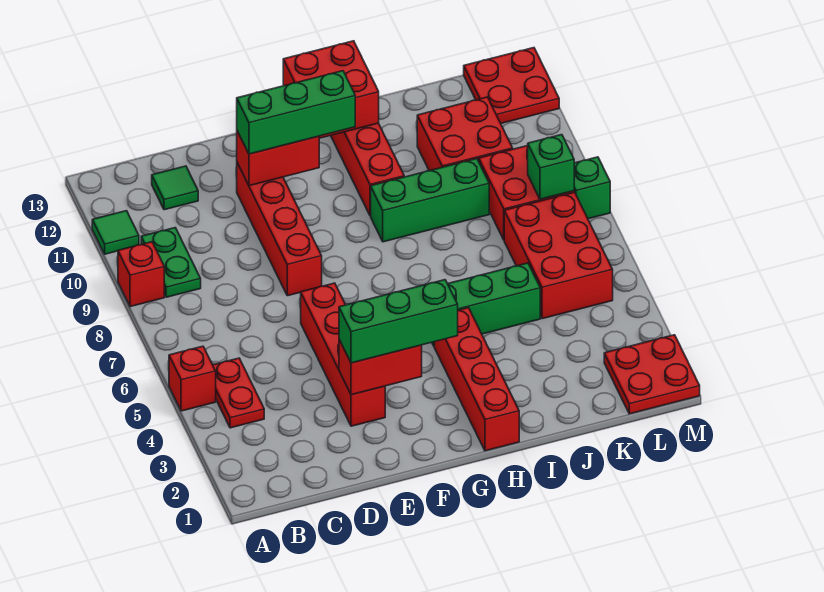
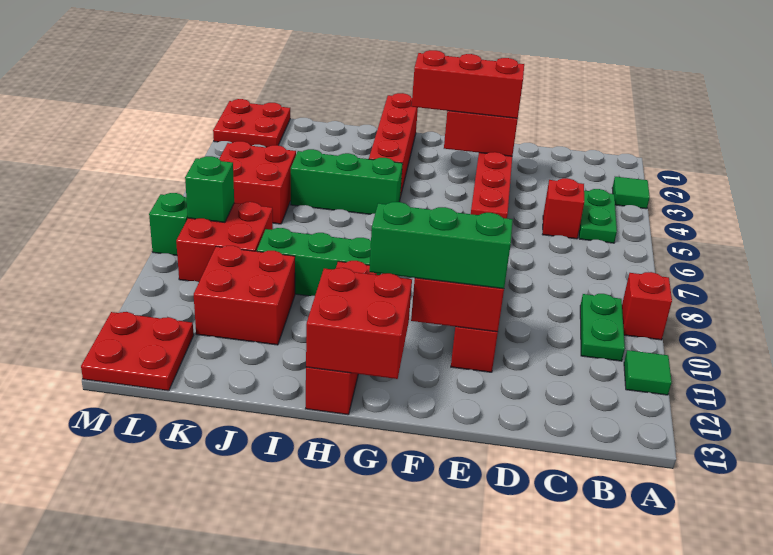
red 1x1 brick [169,346,216,411] -> red 1x1 brick moved to [543,178,584,239]
red 1x2 plate [213,358,264,428] -> green 1x2 plate [579,189,617,243]
green 1x1 tile [152,166,198,210] -> green 1x1 tile moved to [612,177,650,209]
green 1x3 brick [339,280,458,363] -> red 1x3 brick [412,50,524,118]
red 2x3 brick [504,192,613,319] -> red 2x2 brick [219,141,296,224]

